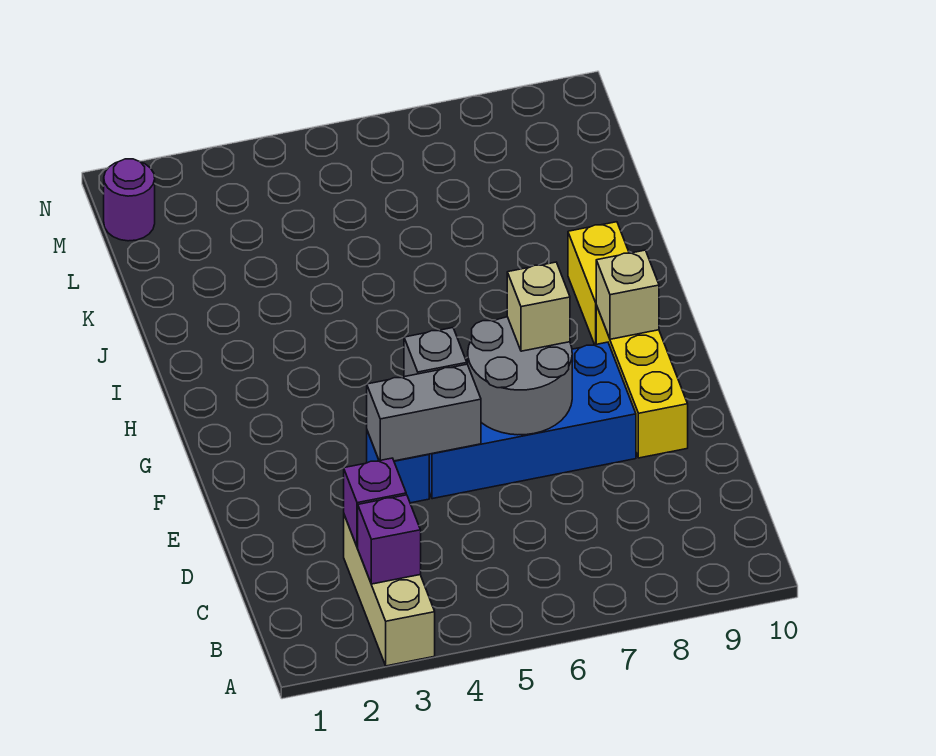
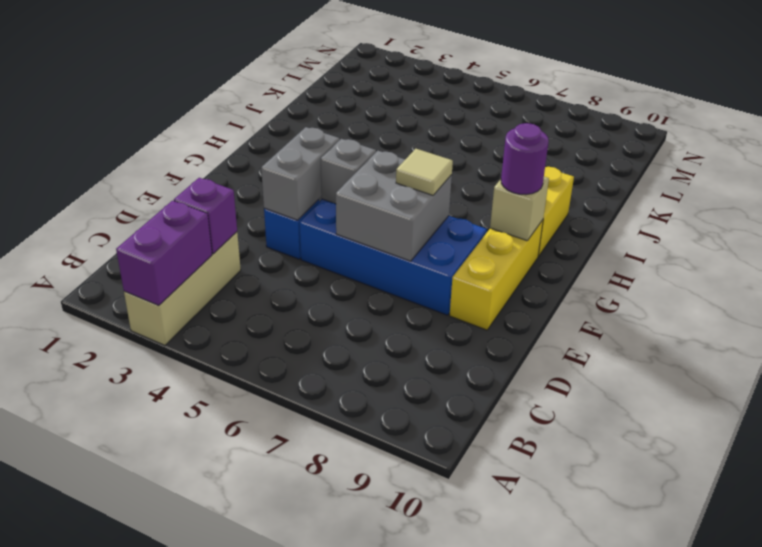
purple 1x1 brick [358,495,421,584] -> purple 1x2 brick [116,201,212,305]
grey 1x2 brick [367,364,481,461] -> grey 1x2 brick turned to [261,127,340,220]
grey 2x2 round brick [468,317,572,435] -> grey 2x2 brick [336,151,452,261]
tan 1x1 brick [507,262,570,351] -> tan 1x1 tile [396,149,453,195]
purple 1x1 round brick [104,159,155,241] -> purple 1x1 round brick moved to [501,123,549,195]

